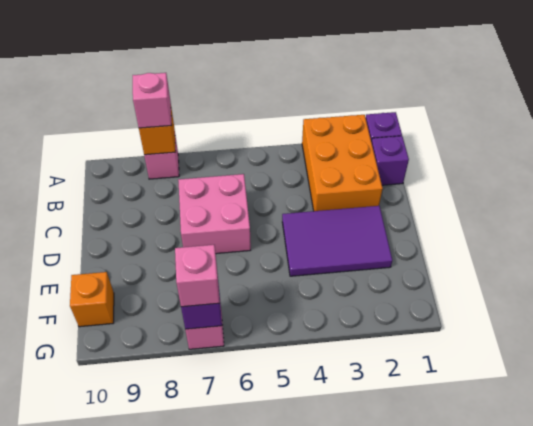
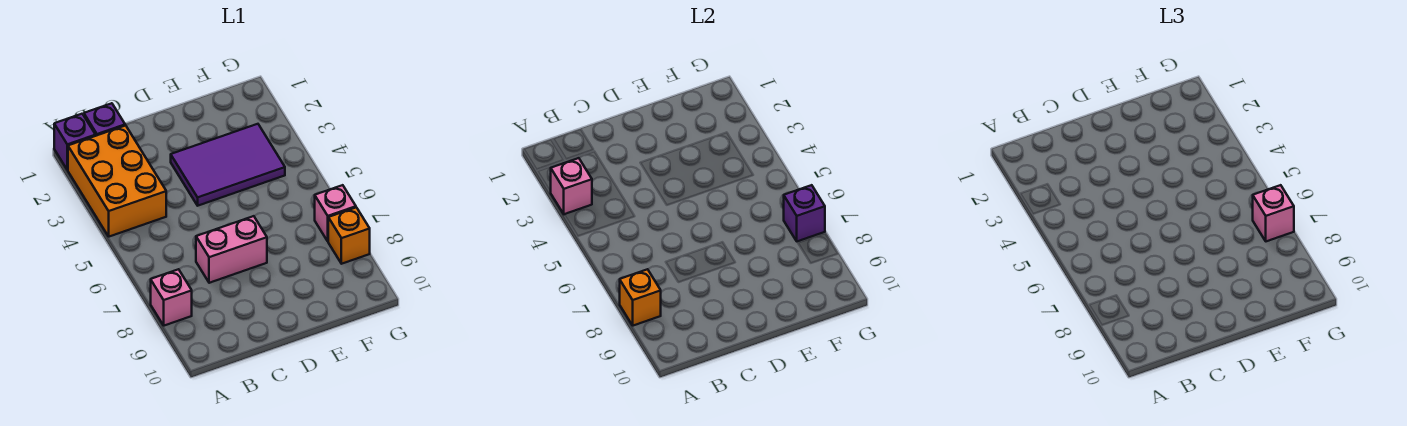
orange 2x3 brick [302,115,383,211] -> orange 2x3 brick turned to [68,125,166,237]
pink 1x1 brick [133,73,172,128] -> pink 1x1 brick moved to [551,158,592,214]
pink 2x2 brick [178,174,251,254] -> pink 1x2 brick [196,216,267,283]
purple 2x3 tile [282,206,392,276] -> purple 2x3 tile turned to [171,124,285,206]
orange 1x1 brick [70,272,114,327] -> orange 1x1 brick moved to [328,207,370,264]

